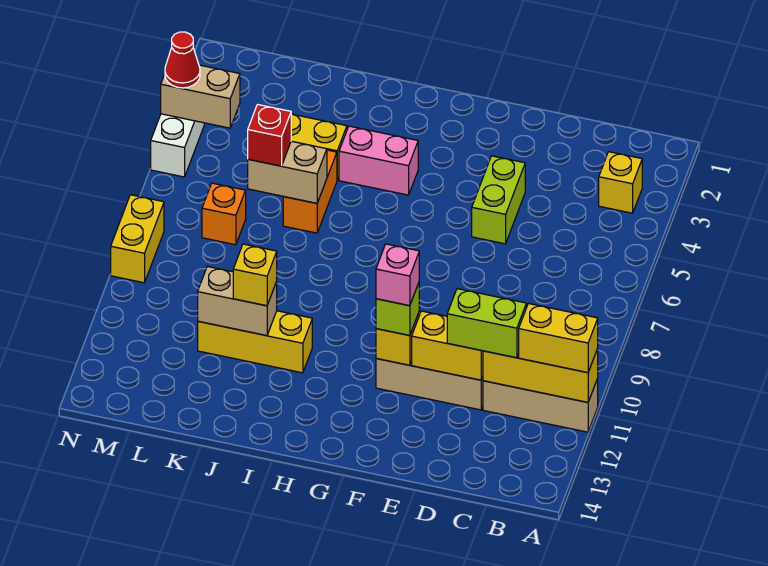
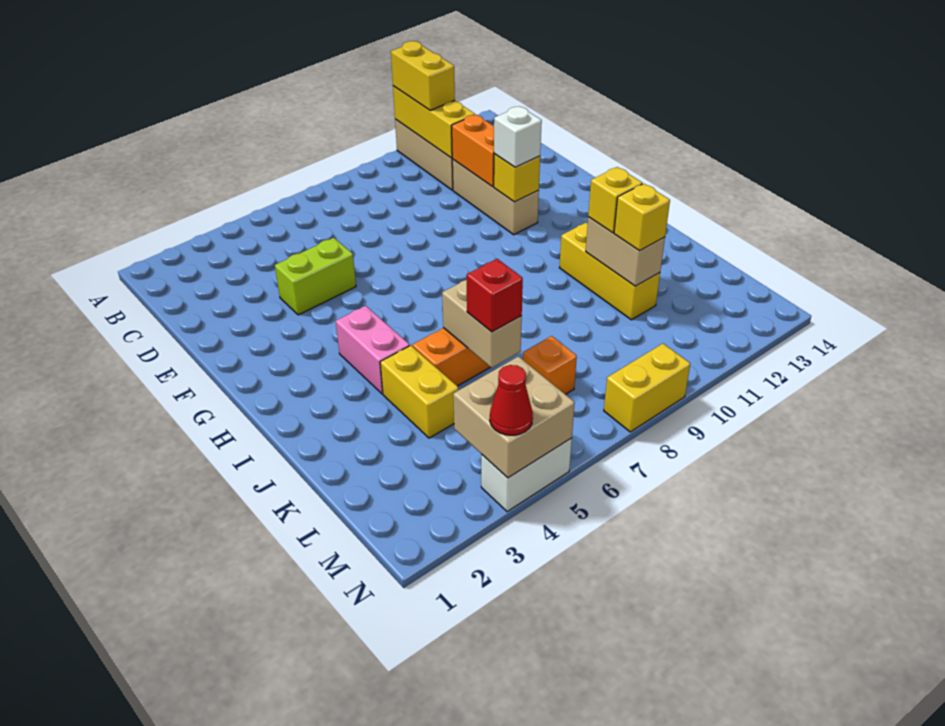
yellow 1x1 brick [599,152,642,213] -> yellow 1x1 brick moved to [614,184,670,251]
lime 1x2 brick [447,289,526,358] -> none
yellow 1x2 brick [412,311,483,380] -> orange 1x2 brick [452,115,494,187]
lime 1x1 brick [376,283,419,335] -> white 1x1 brick [494,107,542,167]
pink 1x1 brick [376,244,419,306] -> none
tan 1x2 brick [161,65,240,128] -> tan 2x2 brick [453,356,575,478]

